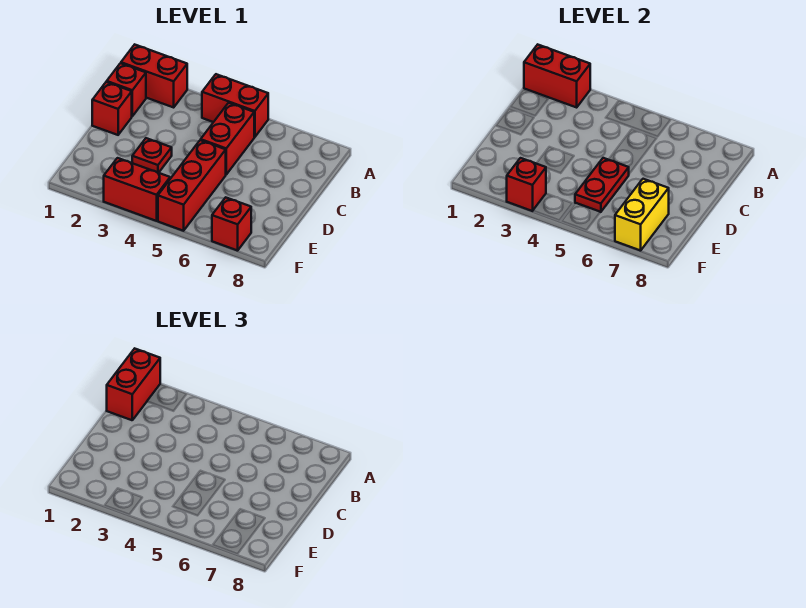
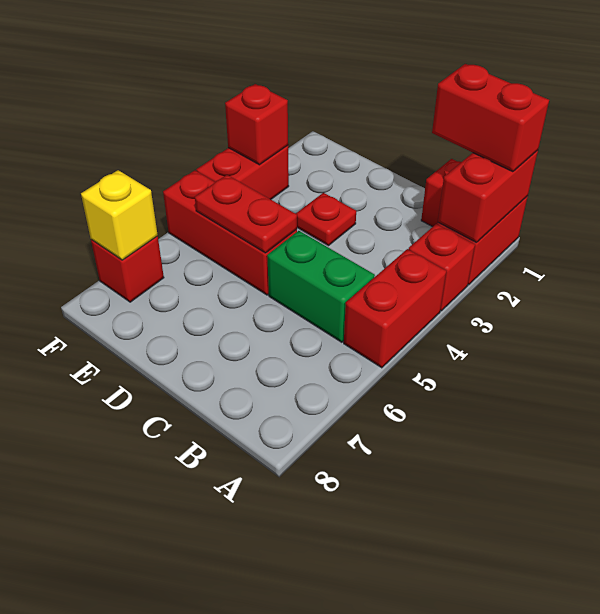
red 1x2 brick [201,103,254,174] -> green 1x2 brick [267,231,375,342]
red 1x1 brick [92,82,132,135] -> red 1x1 brick moved to [408,224,475,311]
yellow 1x2 brick [615,179,669,251] -> yellow 1x1 brick [81,170,158,260]

